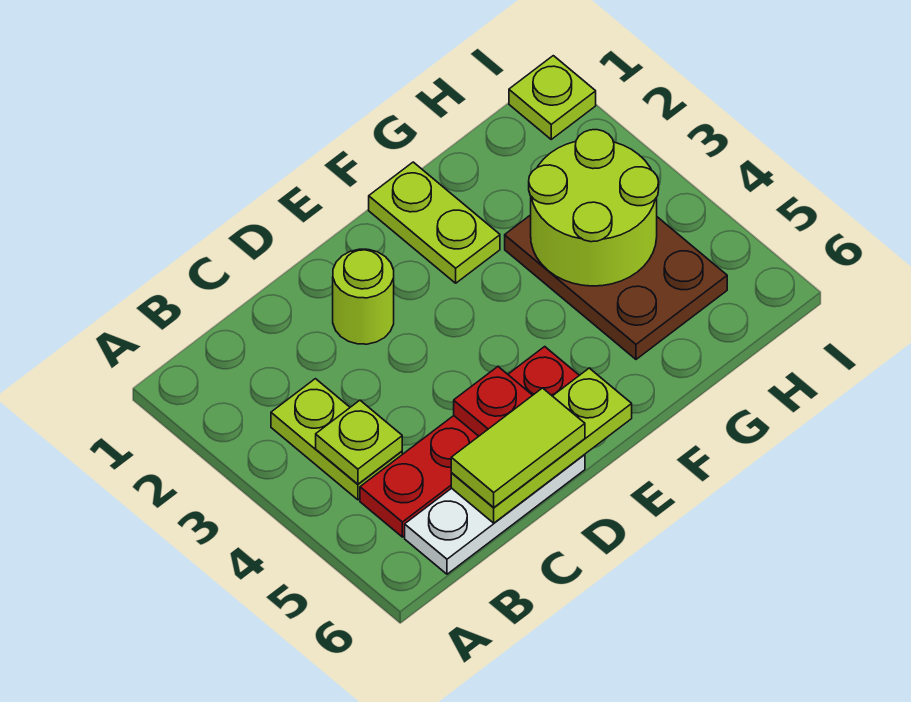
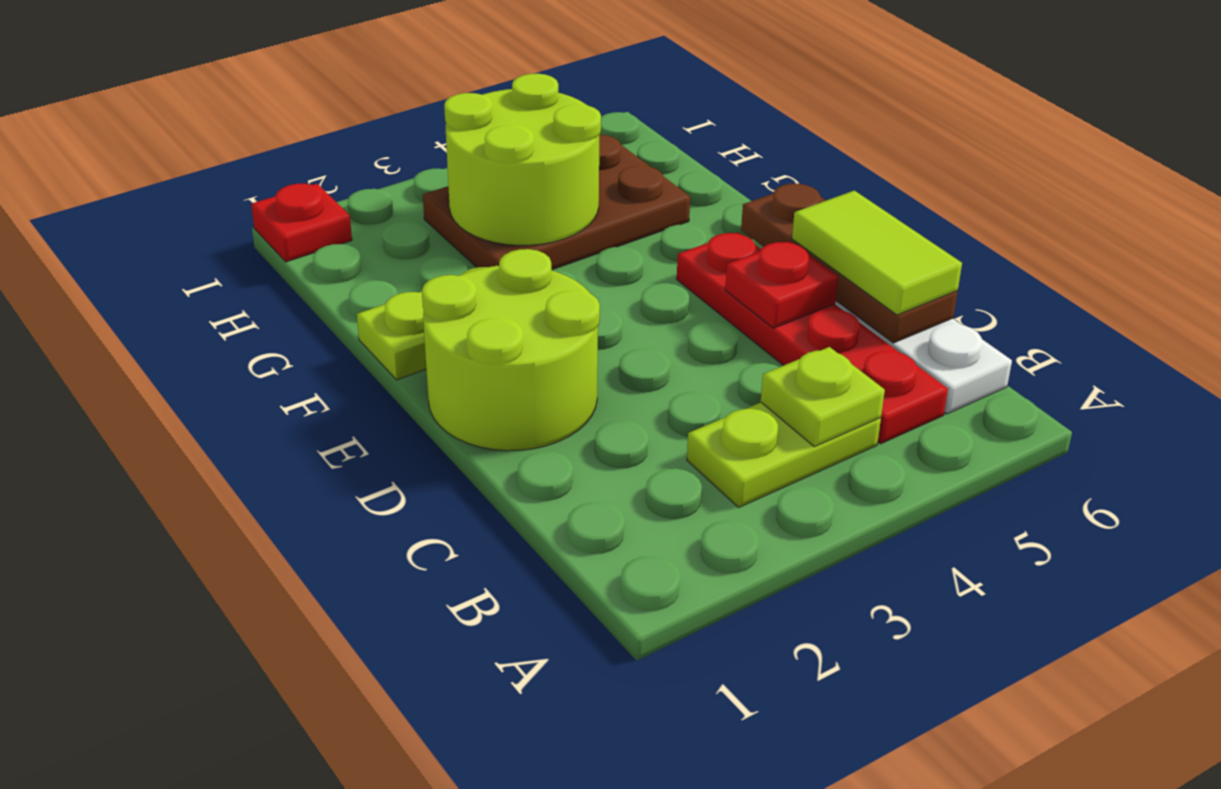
lime 1x3 plate [451,368,632,523] -> brown 1x3 plate [741,184,958,343]
lime 1x1 round brick [333,249,394,344] -> lime 2x2 round brick [422,249,600,451]
lime 1x1 plate [509,56,596,139] -> red 1x1 plate [251,184,352,262]

